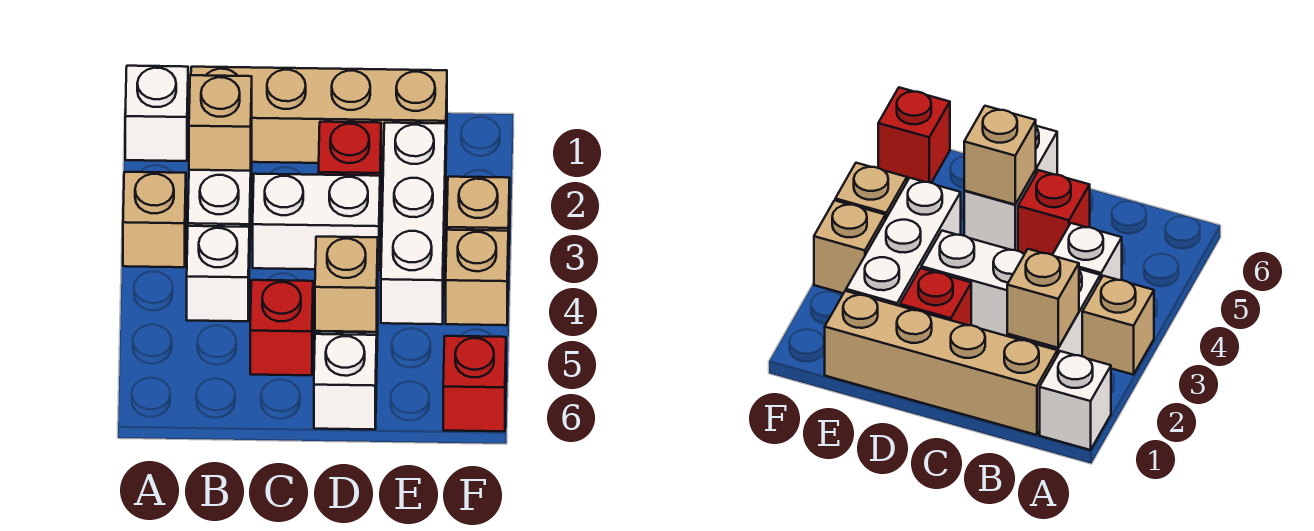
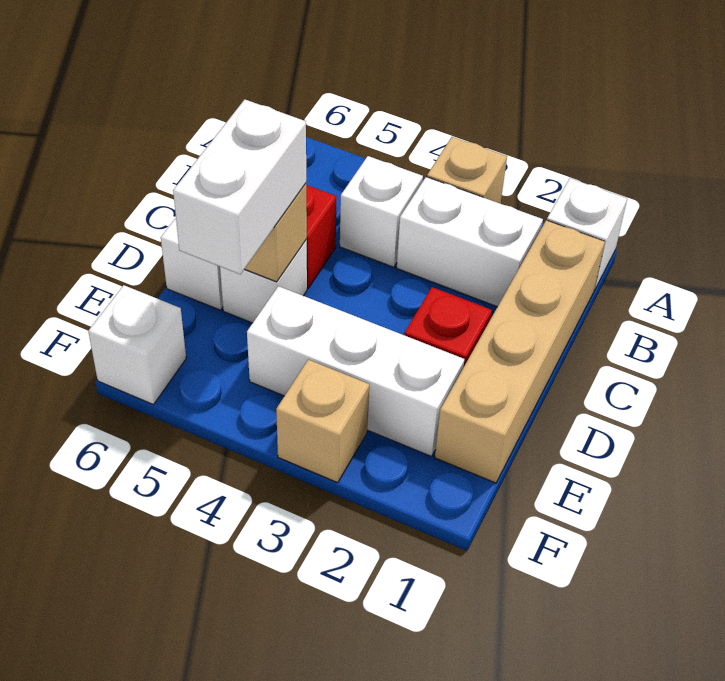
tan 1x1 brick [189,75,252,171] -> none
white 1x2 brick [253,174,380,270] -> white 1x2 brick moved to [173,99,306,274]
tan 1x1 brick [446,230,508,325] -> none
red 1x1 brick [443,336,506,431] -> white 1x1 brick [88,285,186,404]

